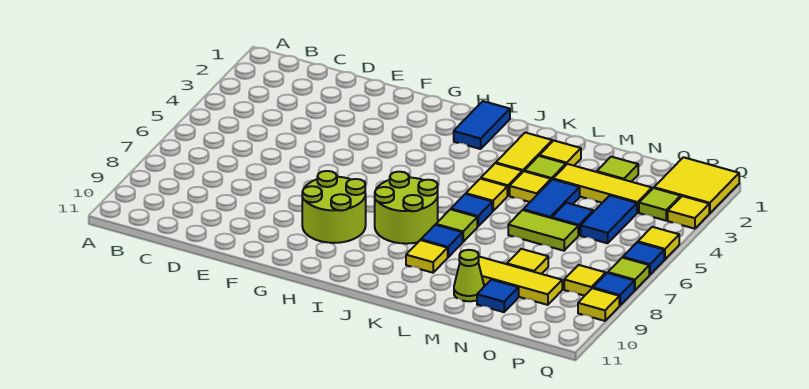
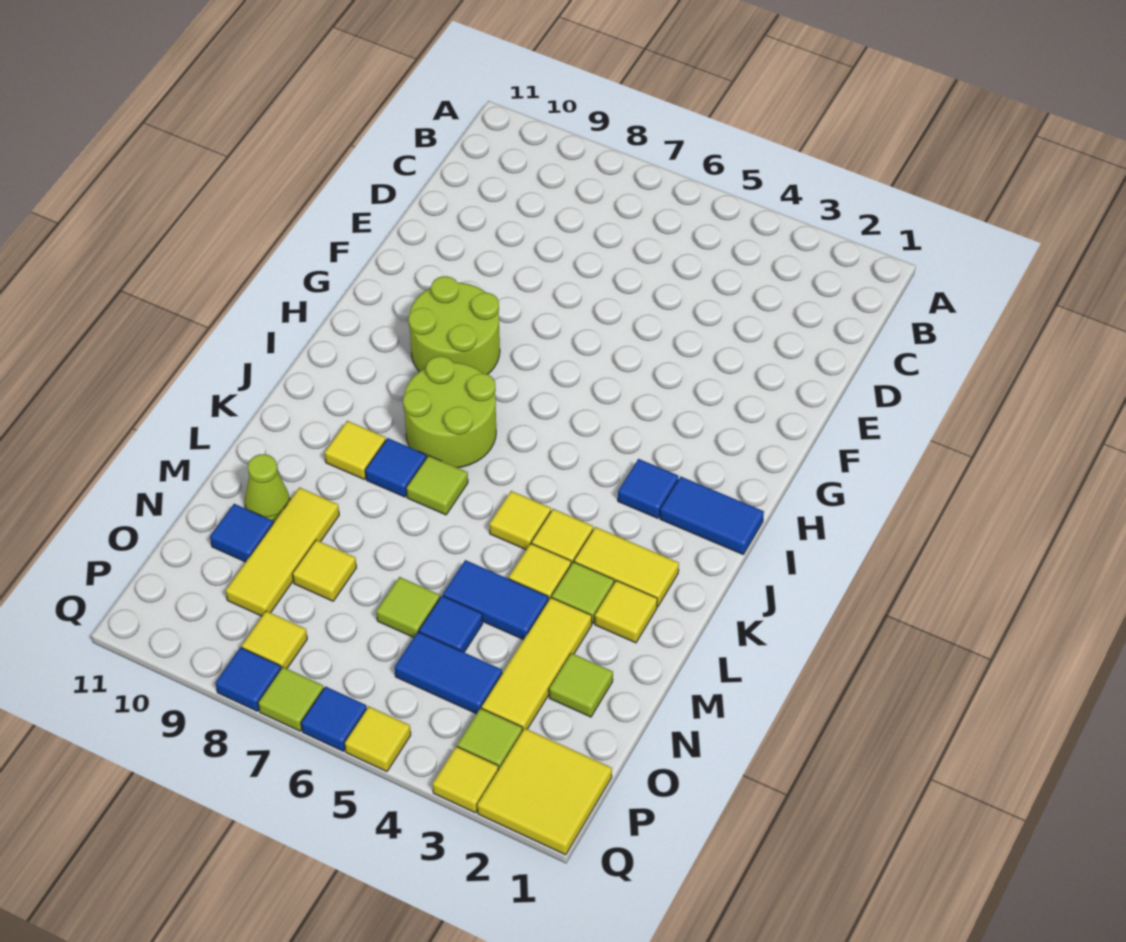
blue 1x1 tile [451,194,492,227] -> blue 1x1 tile moved to [618,459,678,518]
lime 1x2 tile [508,210,578,251] -> lime 1x1 tile [376,577,440,638]
yellow 1x1 tile [578,288,619,321] -> none

